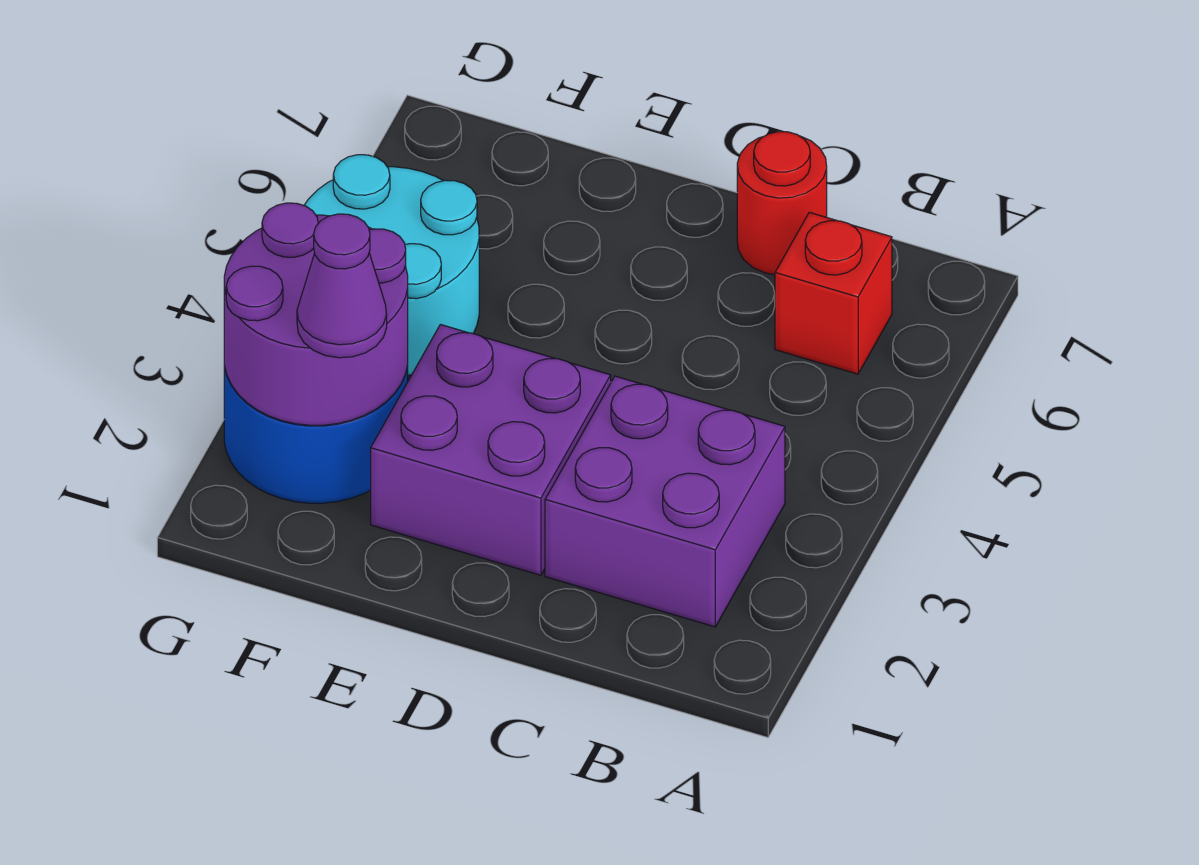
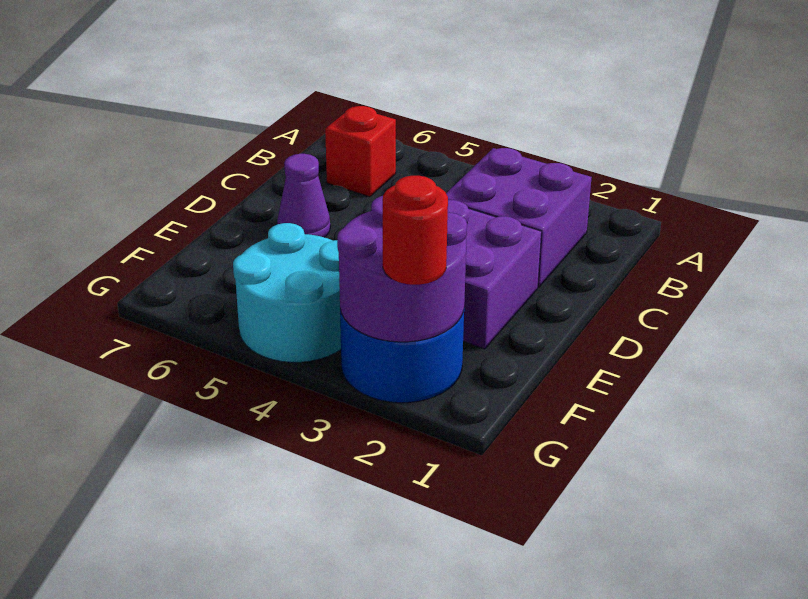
red 1x1 round brick [737,132,827,275] -> red 1x1 round brick moved to [383,176,448,285]
purple 1x1 cone [297,214,387,358] -> purple 1x1 cone moved to [277,154,330,237]

